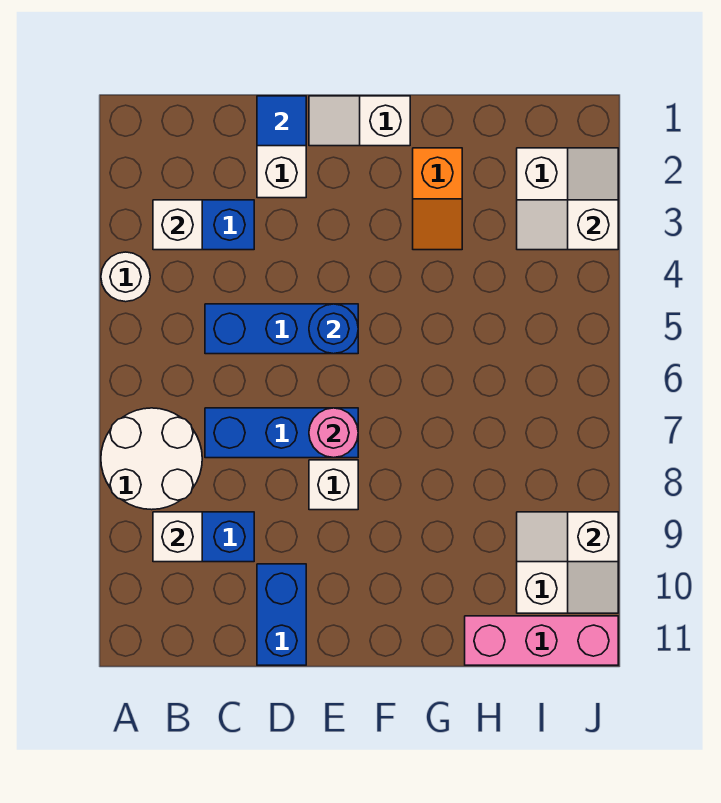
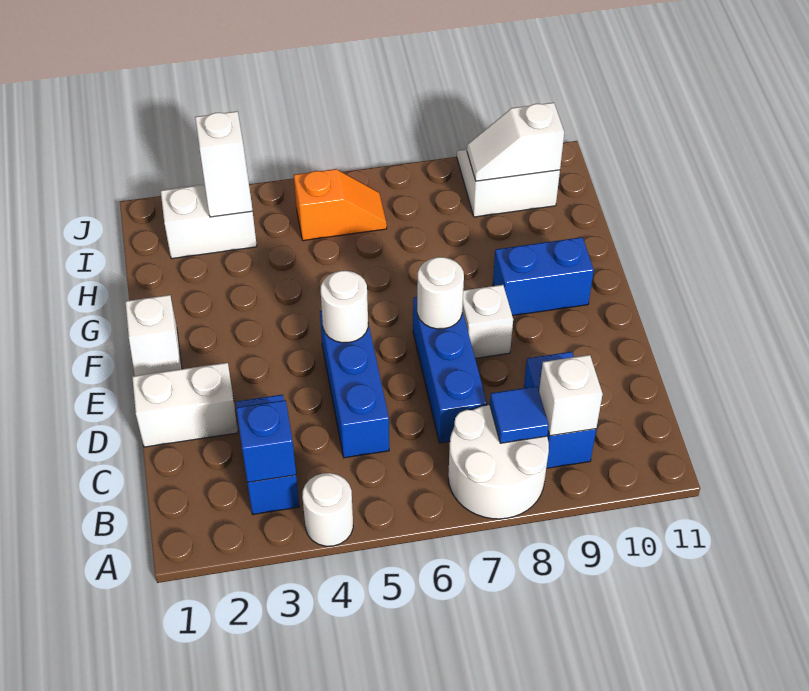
white 1x1 brick [153,200,202,250] -> blue 1x1 brick [236,400,296,482]
blue 1x1 tile [257,96,306,146] -> blue 1x1 tile moved to [490,386,549,443]
blue 1x2 brick [257,564,306,665] -> blue 1x2 brick moved to [493,237,594,316]
blue 1x1 round brick [309,304,358,354] -> white 1x1 round brick [321,271,368,343]
pink 1x1 round brick [309,408,358,458] -> white 1x1 round brick [417,257,464,329]
orange 1x2 slope [413,148,462,250] -> orange 1x2 slope moved to [294,169,387,241]
pink 1x3 brick [465,616,618,665] -> none
white 1x2 slope [517,512,618,562] -> white 1x2 slope turned to [467,103,564,181]

